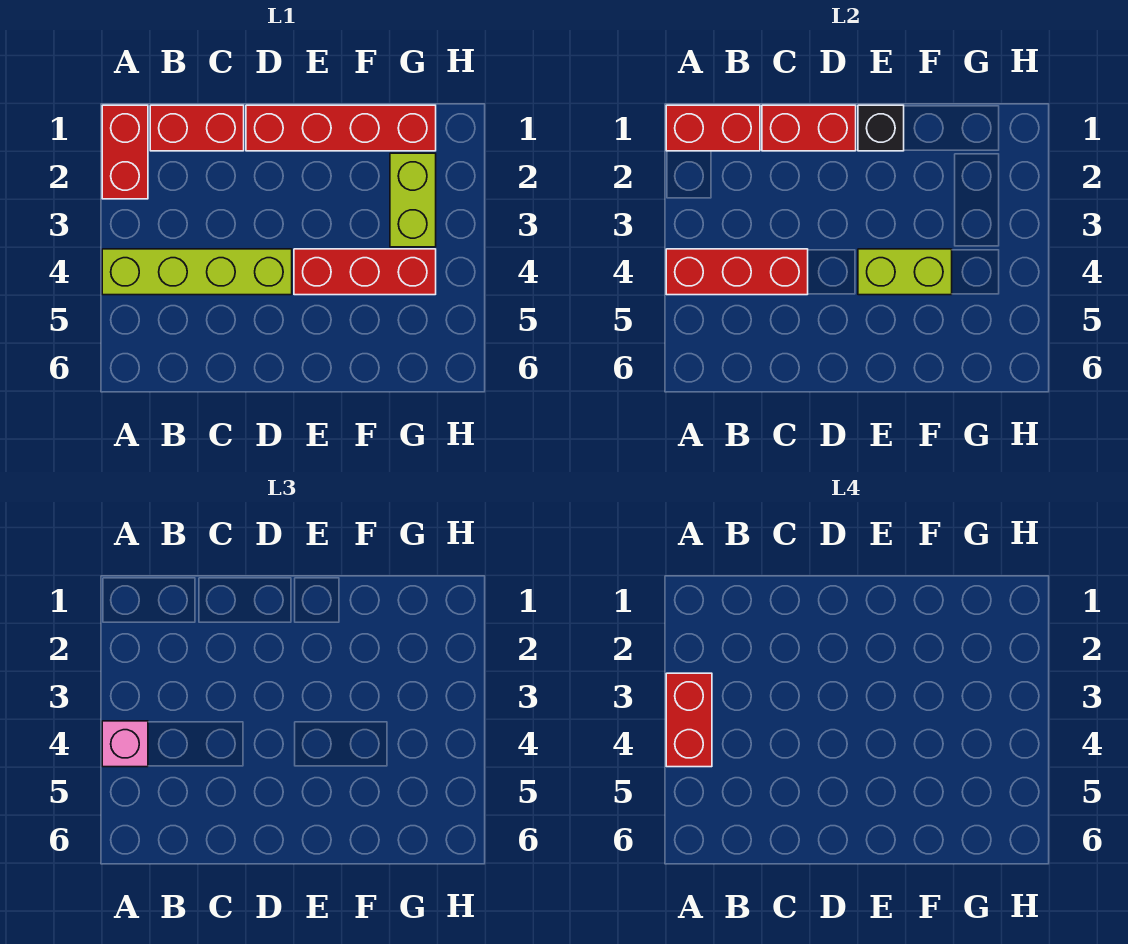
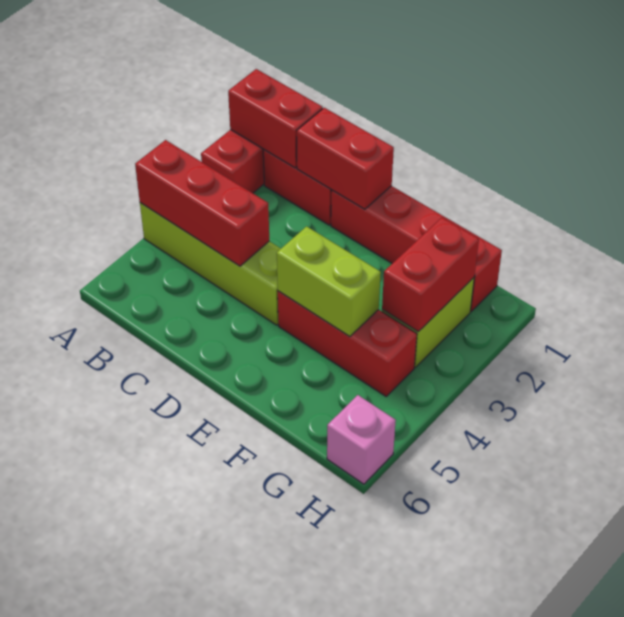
red 1x2 brick [666,673,712,767] -> red 1x2 brick moved to [382,218,479,332]
pink 1x1 brick [102,721,148,767] -> pink 1x1 brick moved to [327,395,396,484]
black 1x1 brick [858,105,904,151] -> none

